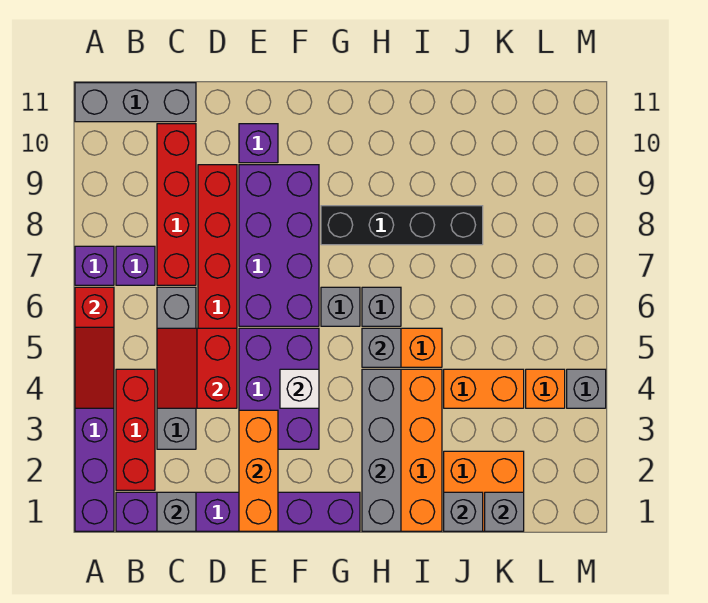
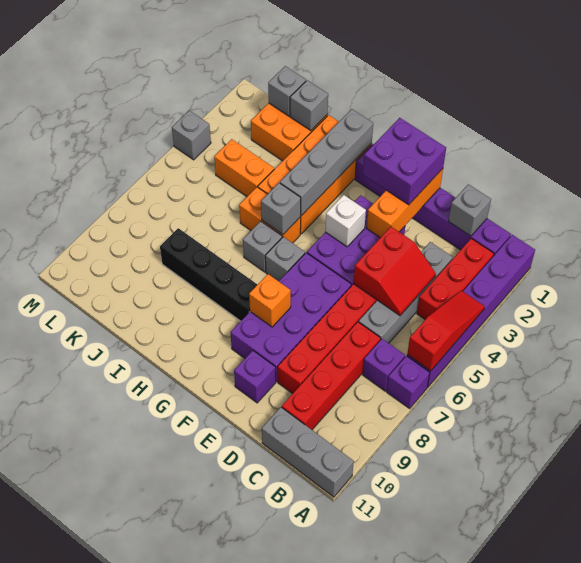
none -> purple 2x2 brick [363,118,446,205]
orange 1x1 brick [526,369,565,408] -> orange 1x1 brick moved to [249,274,291,327]

